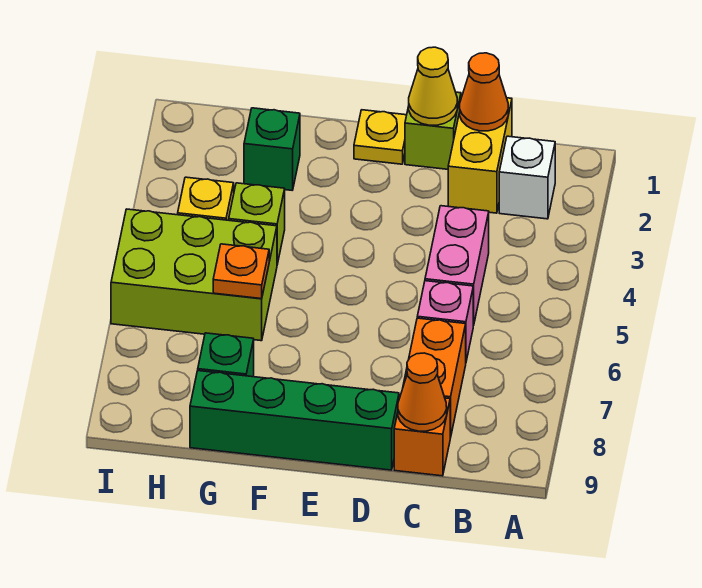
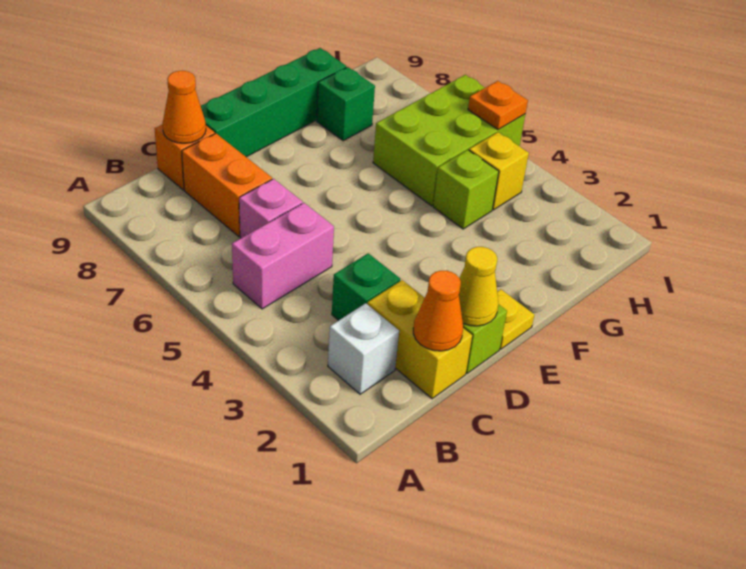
pink 1x2 brick [425,206,489,325] -> pink 1x2 brick turned to [232,203,334,309]
green 1x1 brick [244,108,300,190] -> green 1x1 brick moved to [332,253,400,320]
orange 1x1 plate [213,244,269,299] -> orange 1x1 plate moved to [468,81,528,130]

